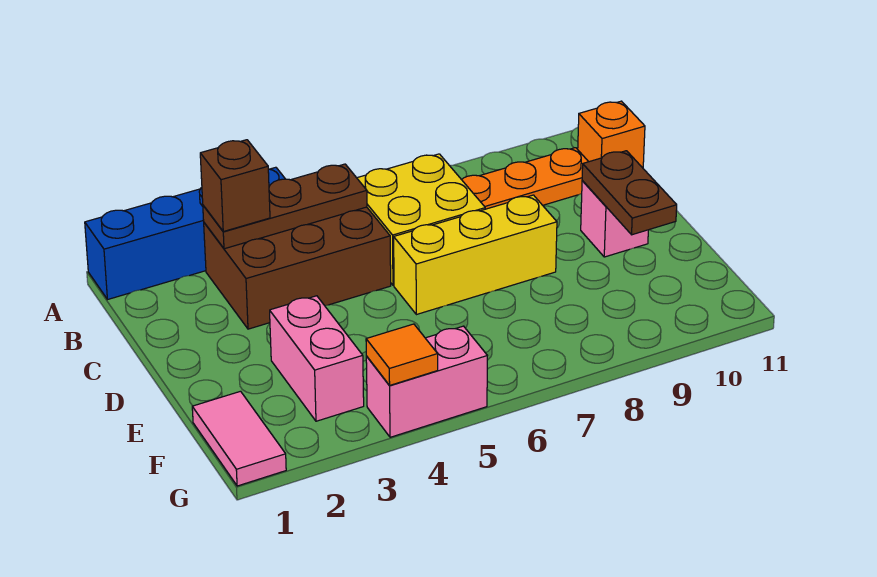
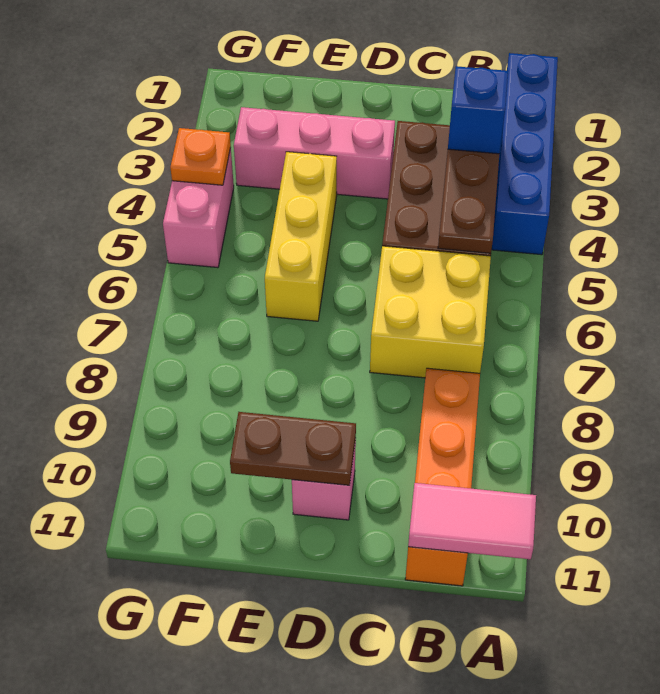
brown 1x1 brick [200,140,270,231] -> blue 1x1 brick [448,66,508,154]
yellow 1x3 brick [394,195,557,315] -> yellow 1x3 brick moved to [265,152,337,321]
pink 1x2 brick [270,296,364,421] -> pink 1x3 brick [234,107,395,199]
pink 1x2 tile [192,391,286,486] -> pink 1x2 tile moved to [408,483,536,559]
orange 1x1 tile [366,324,438,385] -> orange 1x1 plate [170,128,231,185]

